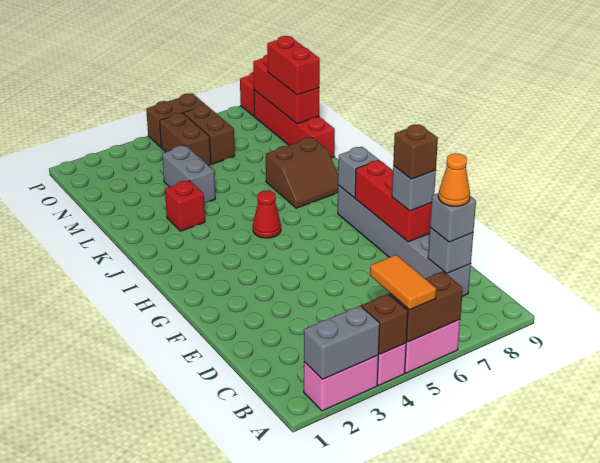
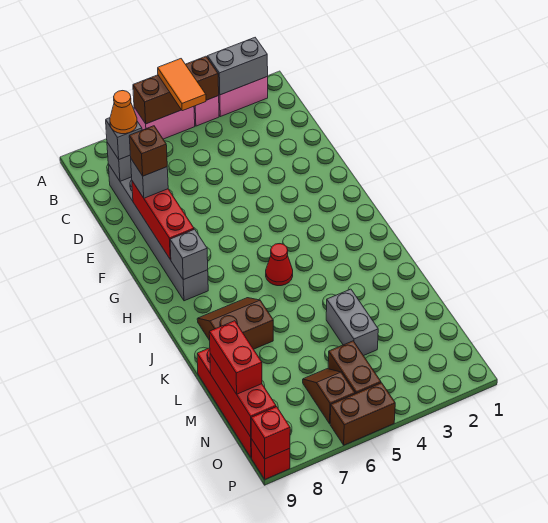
red 1x1 brick [165,180,205,231] -> red 1x1 brick moved to [251,407,290,459]
brown 1x2 brick [184,105,235,164] -> brown 1x2 slope [303,369,355,424]

